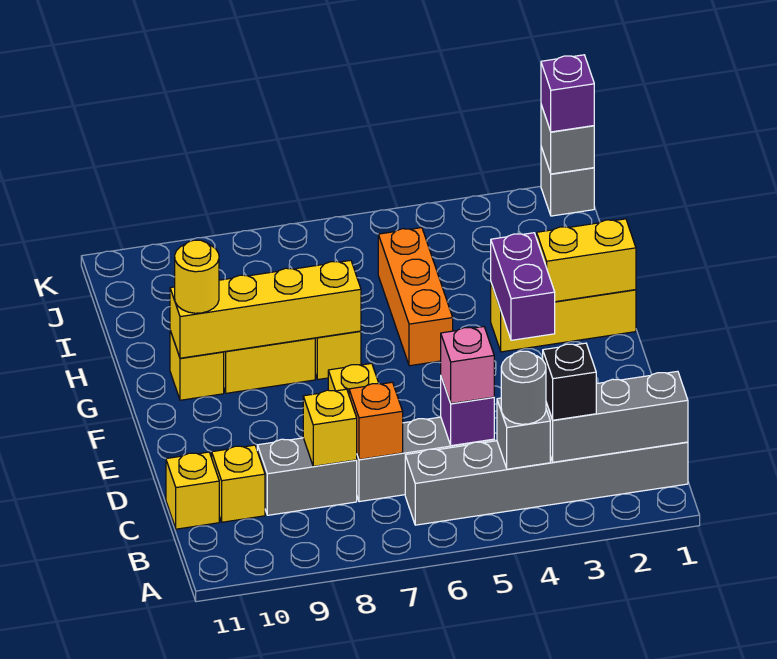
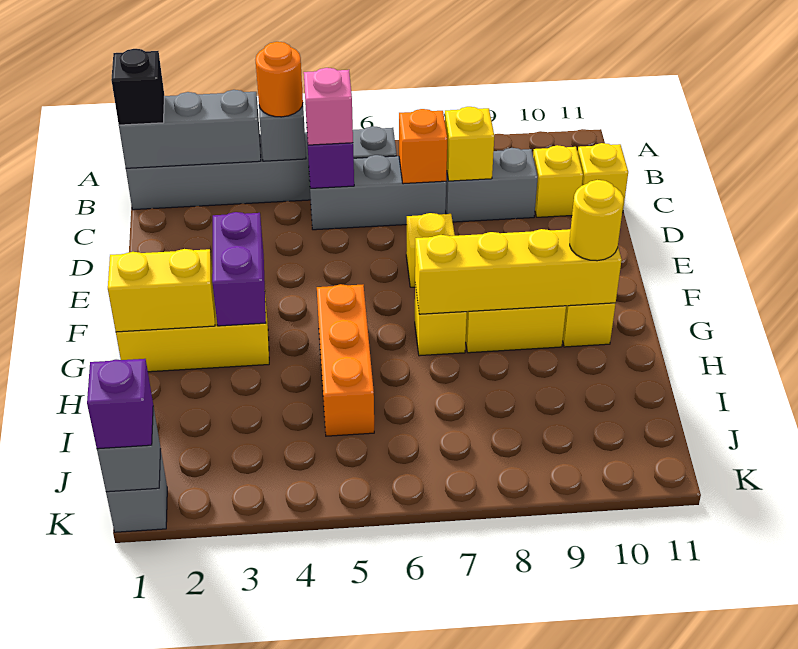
black 1x1 brick [543,343,596,420] -> black 1x1 brick moved to [111,49,164,125]
grey 1x1 round brick [501,351,546,424] -> orange 1x1 round brick [255,42,303,117]

